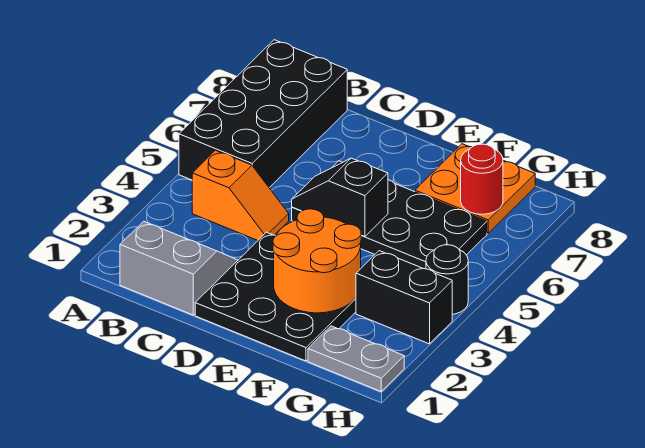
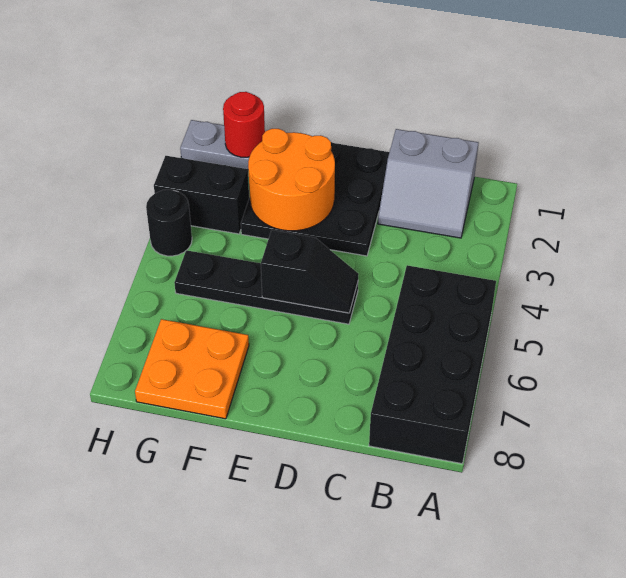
orange 1x2 slope [192,150,289,240] -> none
black 2x4 plate [292,161,487,269] -> black 1x4 plate [174,250,358,324]
red 1x1 round brick [461,144,503,214] -> red 1x1 round brick moved to [223,92,265,157]

